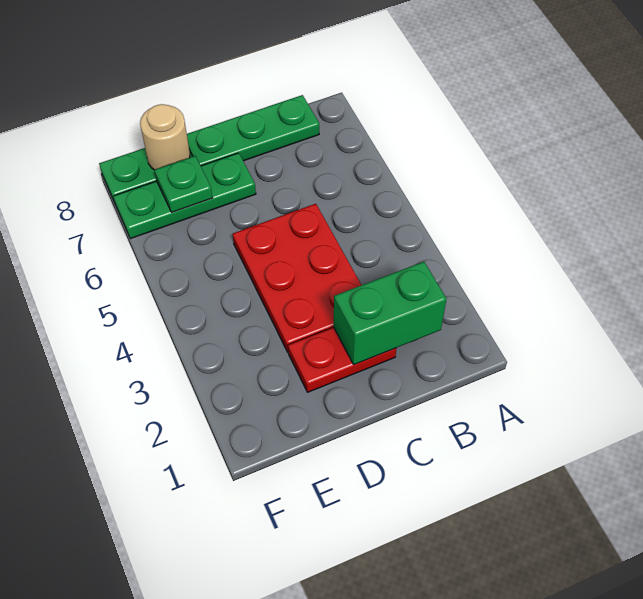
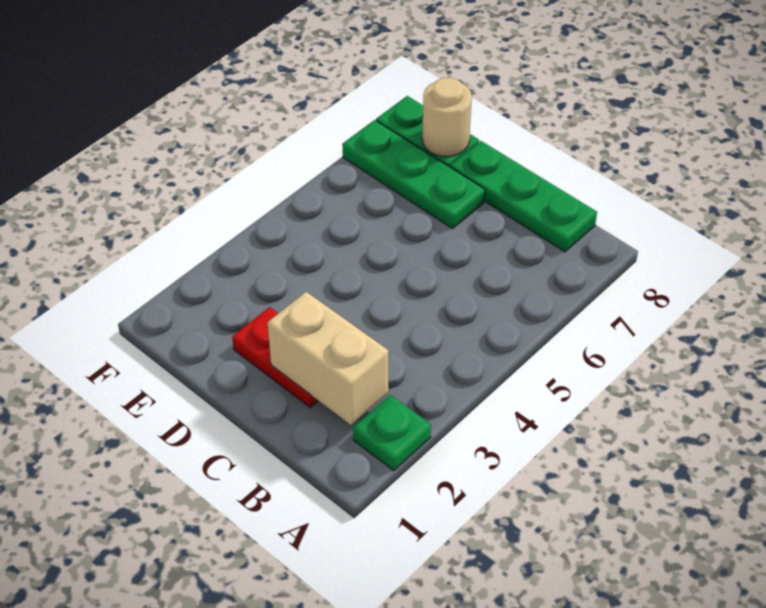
green 1x2 brick [333,262,446,365] -> tan 1x2 brick [268,292,388,425]
red 2x3 plate [233,204,361,352] -> none
green 1x1 plate [154,156,212,212] -> green 1x1 plate moved to [353,395,431,471]

